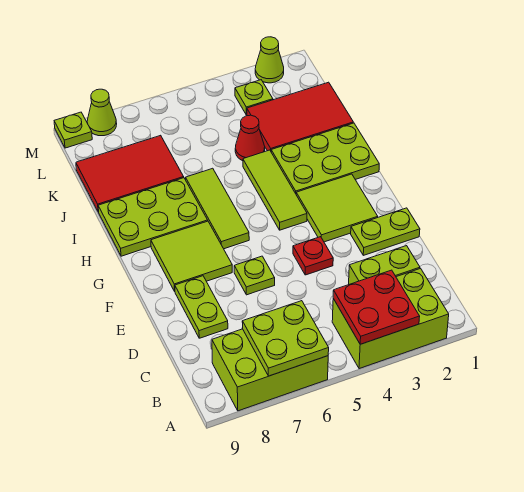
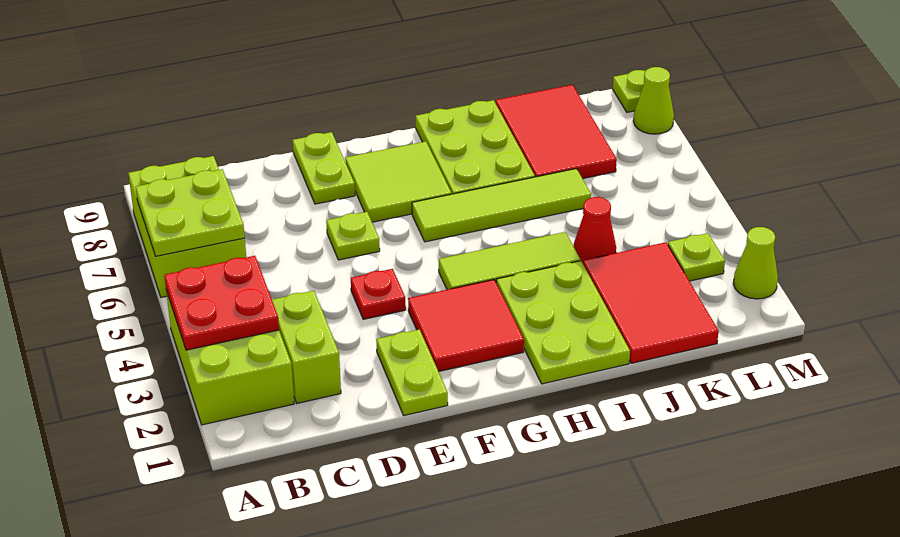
lime 1x2 plate [175,276,228,338] -> lime 1x2 plate turned to [293,132,355,204]
lime 2x2 tile [296,174,378,242] -> red 2x2 tile [408,280,524,372]
lime 1x3 tile [186,168,249,249] -> lime 1x4 tile [412,169,591,242]

